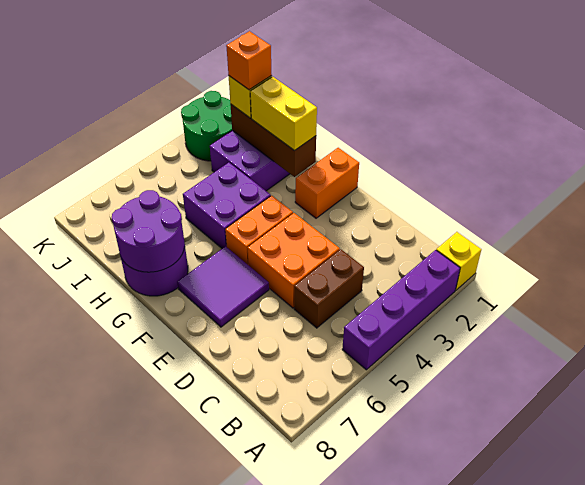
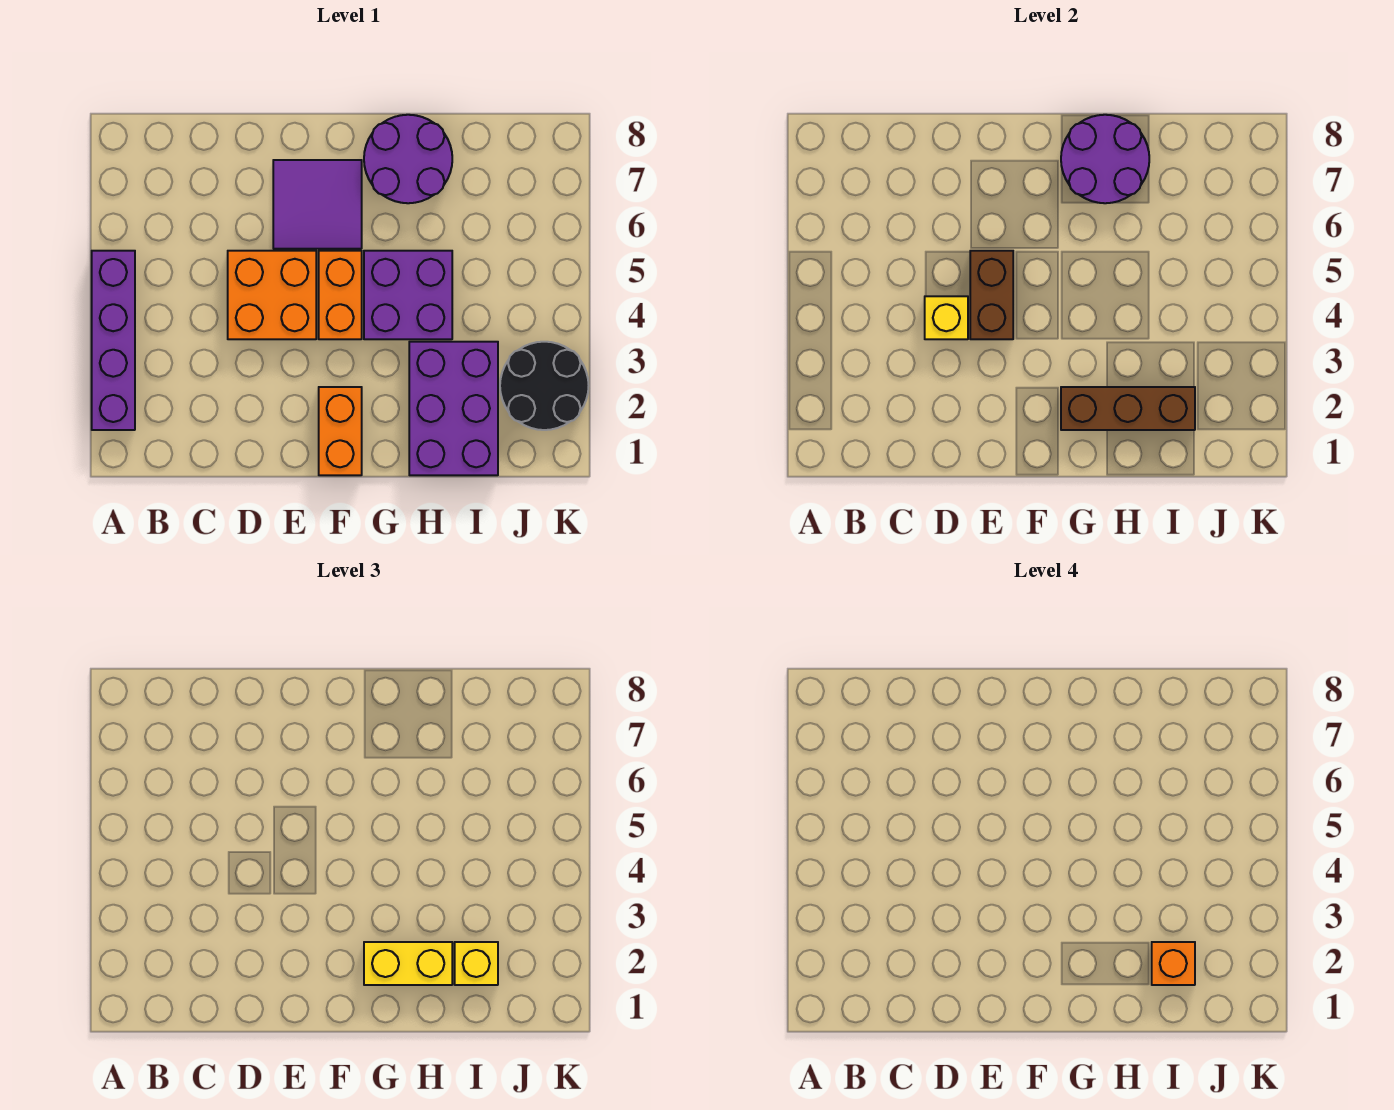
yellow 1x1 brick [436,232,481,290] -> yellow 1x1 brick moved to [925,296,968,339]
brown 1x2 brick [294,249,364,328] -> brown 1x2 brick moved to [970,251,1013,339]
green 2x2 round brick [181,91,232,161] -> black 2x2 round brick [500,342,589,430]

